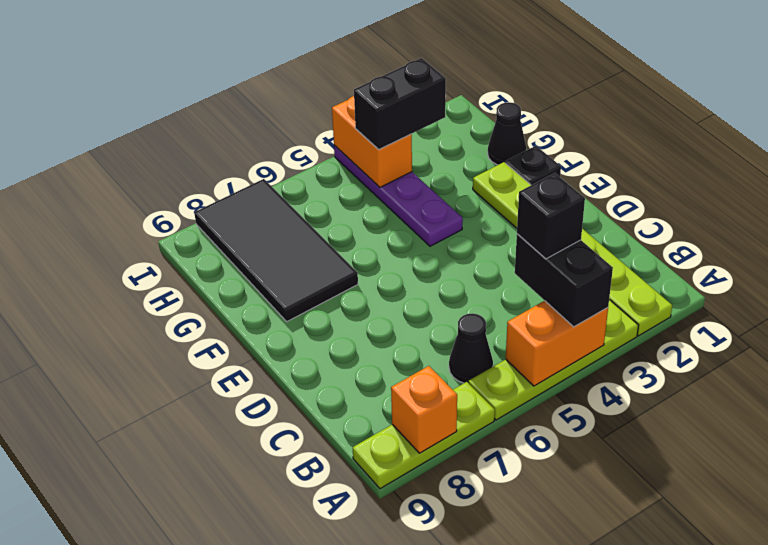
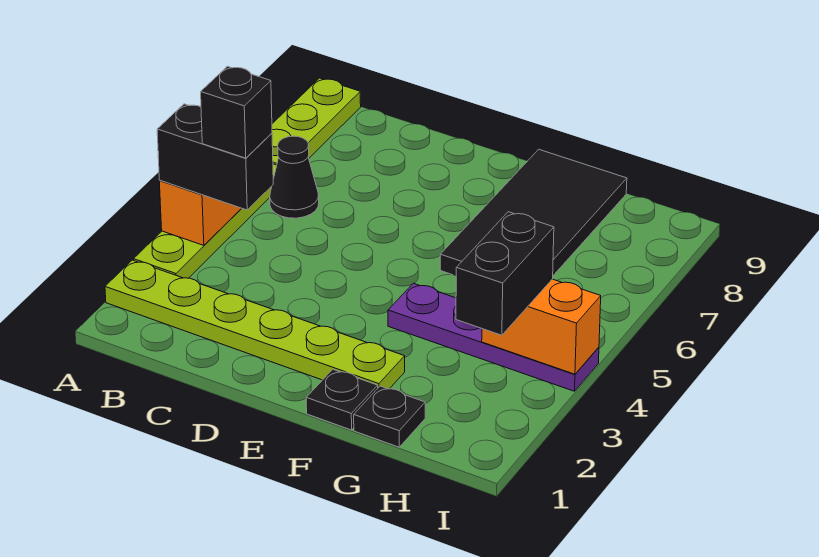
orange 1x1 brick [391,366,457,453] -> none
black 2x4 tile [194,179,358,321] -> black 2x4 tile turned to [440,149,627,276]
black 1x1 cone [488,102,526,165] -> black 1x1 plate [354,386,425,447]

